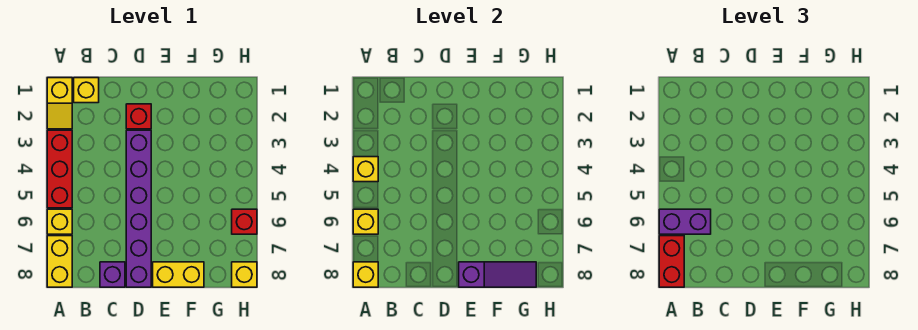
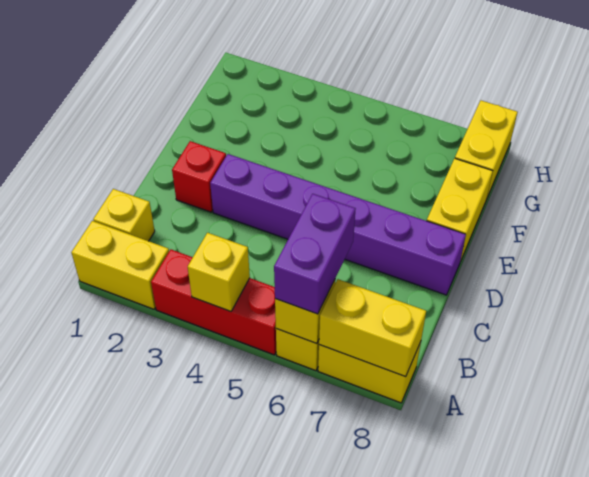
yellow 1x2 slope [47,78,72,129] -> yellow 1x2 brick [71,221,169,309]
red 1x2 brick [659,236,684,287] -> none
yellow 1x1 brick [353,262,378,287] -> yellow 1x2 brick [319,279,426,377]
purple 1x1 brick [100,262,125,287] -> none
purple 1x3 slope [459,262,536,287] -> none
red 1x1 brick [232,209,257,234] -> none
yellow 1x1 brick [232,262,257,287] -> yellow 1x2 brick [455,101,518,198]

